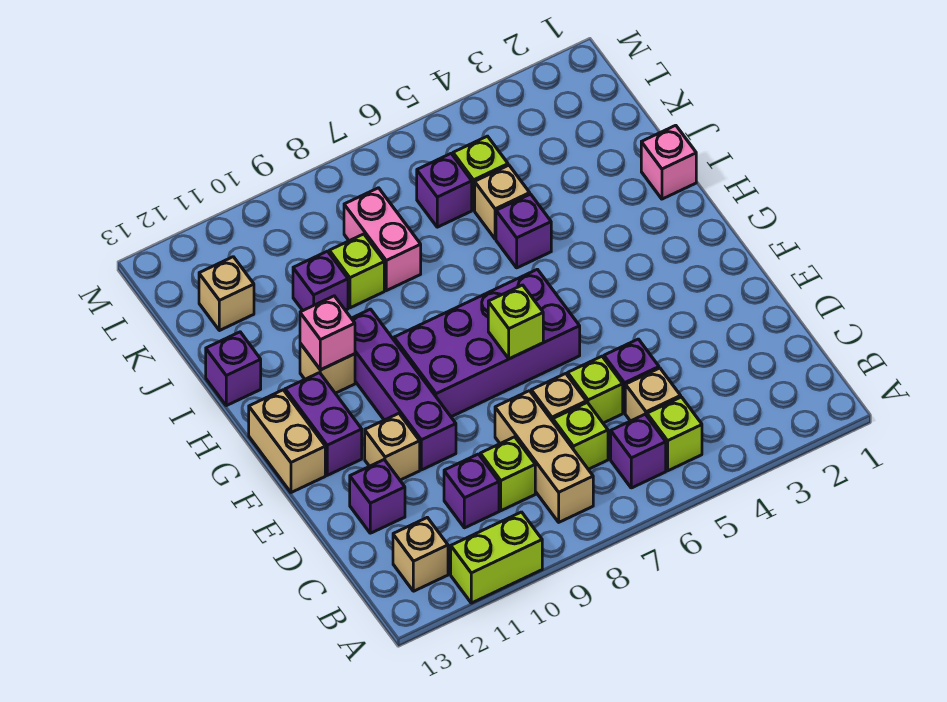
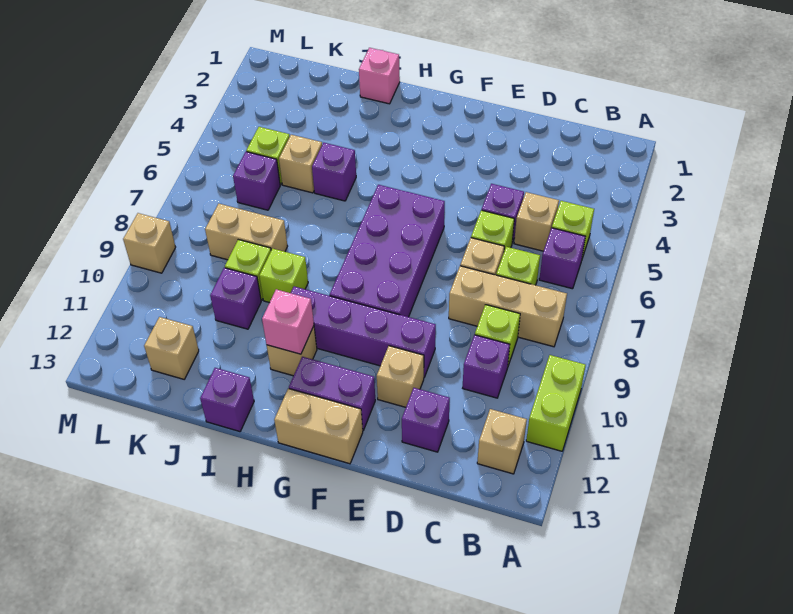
lime 1x1 brick [488,285,543,359] -> lime 1x1 brick moved to [259,249,308,303]
pink 1x2 brick [344,188,421,291] -> tan 1x2 brick [205,204,288,260]
none -> tan 1x1 brick [123,213,176,273]

